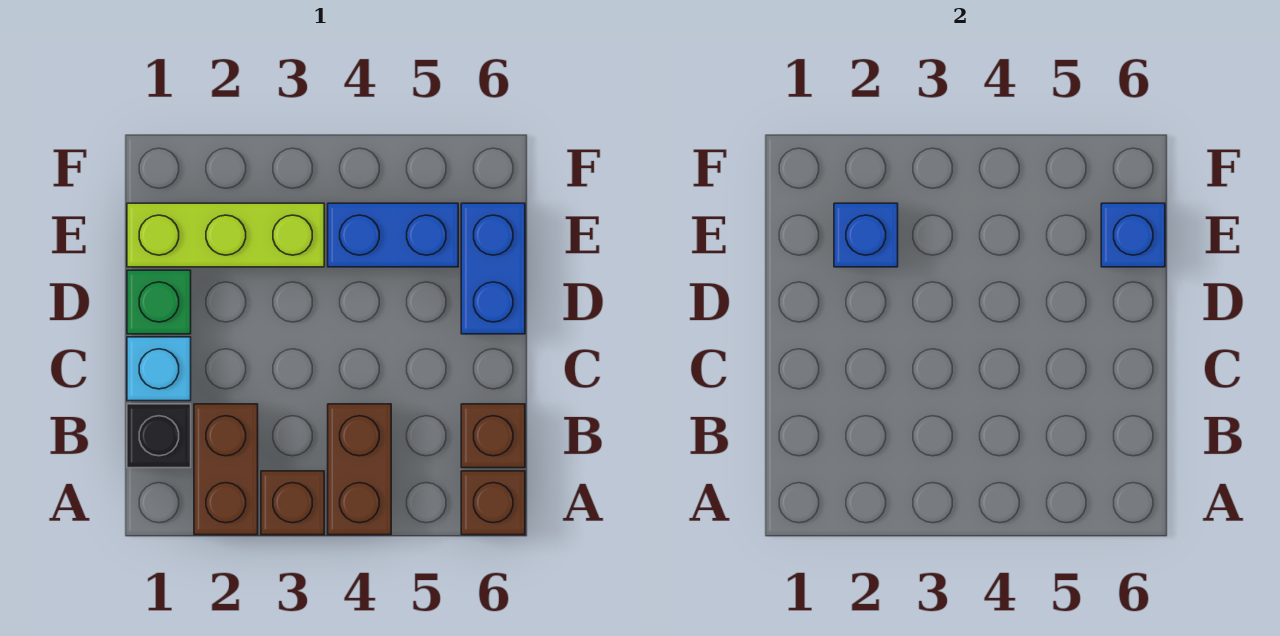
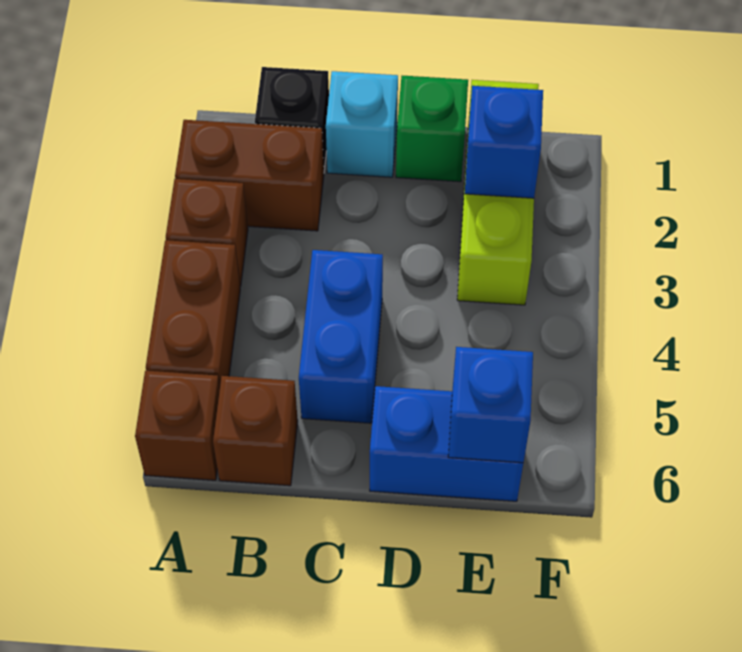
brown 1x2 brick [328,404,391,535] -> brown 1x2 brick turned to [146,240,240,386]
blue 1x2 brick [328,203,458,267] -> blue 1x2 brick moved to [299,250,383,423]

